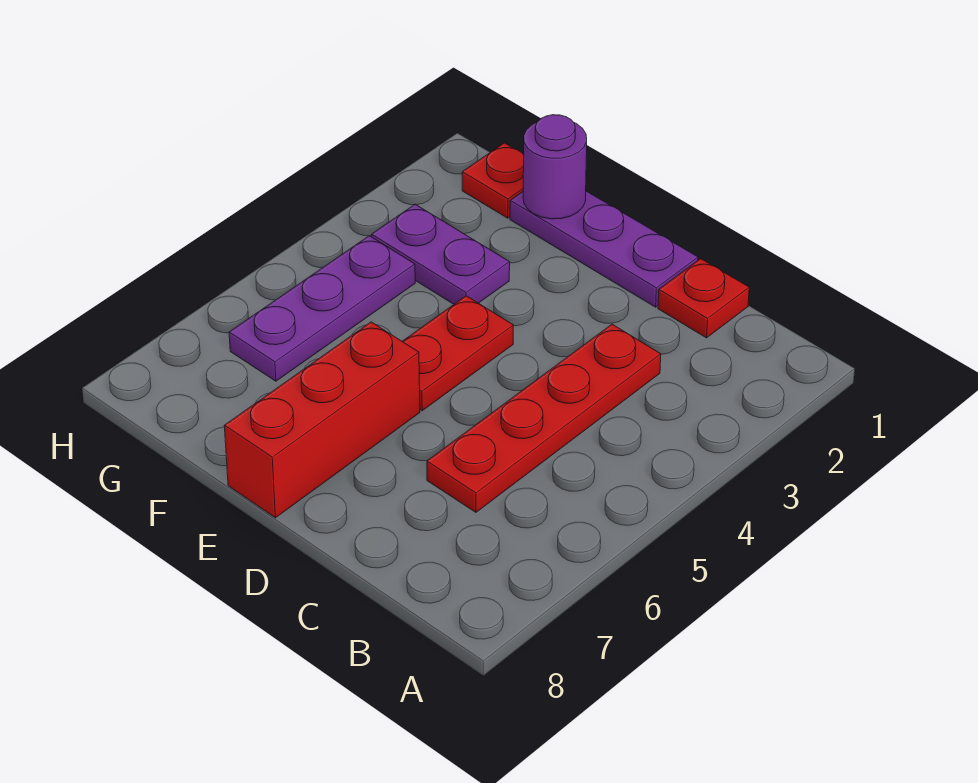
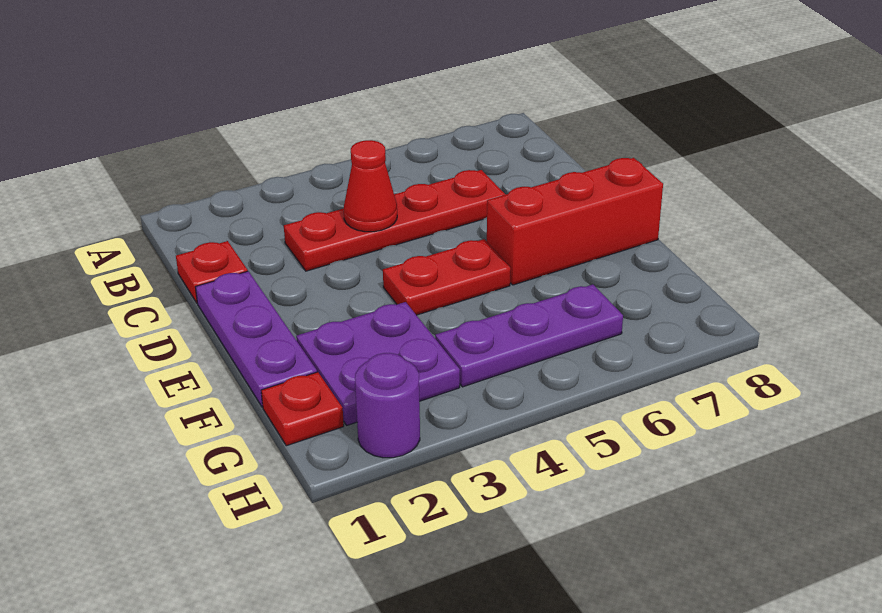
none -> red 1x1 cone [344,140,397,232]
purple 1x1 round brick [523,115,587,219] -> purple 1x1 round brick moved to [355,353,420,458]
purple 1x2 plate [372,204,510,304] -> purple 2x2 plate [296,302,460,425]

